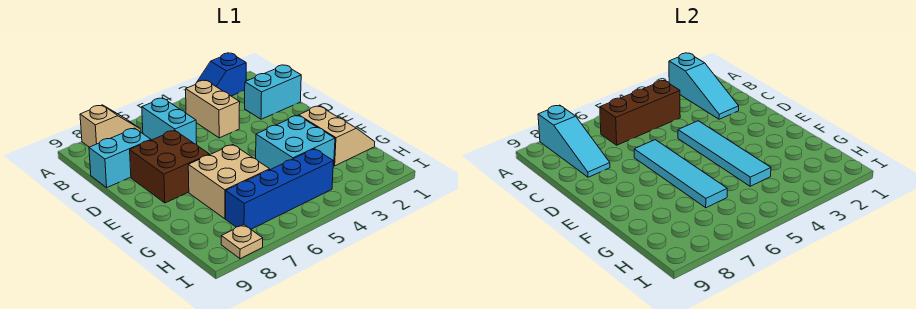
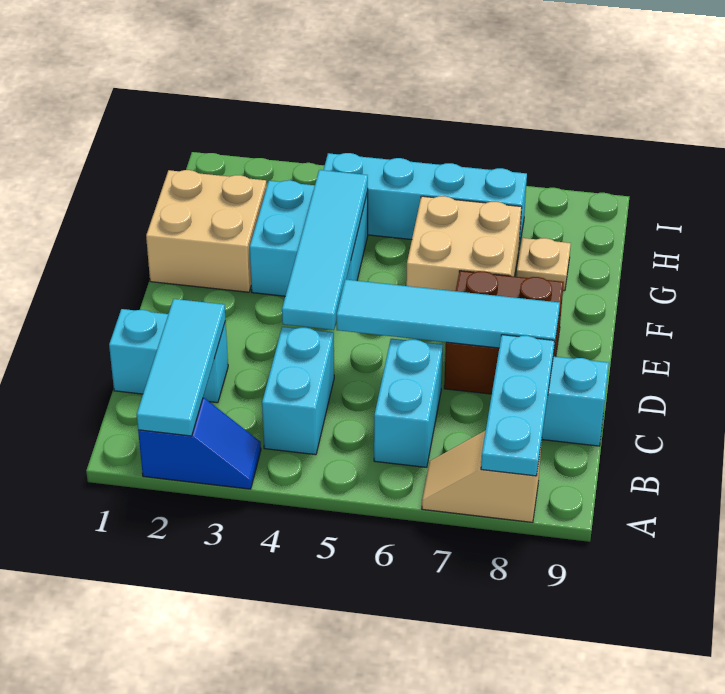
cyan 1x3 slope [669,53,739,119] -> cyan 1x3 tile [137,299,226,436]
cyan 1x3 slope [538,105,610,177] -> cyan 1x3 plate [481,335,555,476]
tan 1x2 brick [186,80,240,138] -> cyan 1x2 brick [262,327,334,455]
brown 1x3 brick [600,80,680,145] -> none
cyan 1x4 tile [634,140,727,208] -> cyan 1x4 tile turned to [337,279,560,348]
tan 2x2 slope [299,106,375,166] -> tan 2x2 brick [146,170,267,292]
blue 1x4 brick [226,149,333,229] -> cyan 1x4 brick [324,153,527,247]
tan 1x1 plate [221,225,263,259] -> tan 1x1 plate moved to [516,238,571,290]

